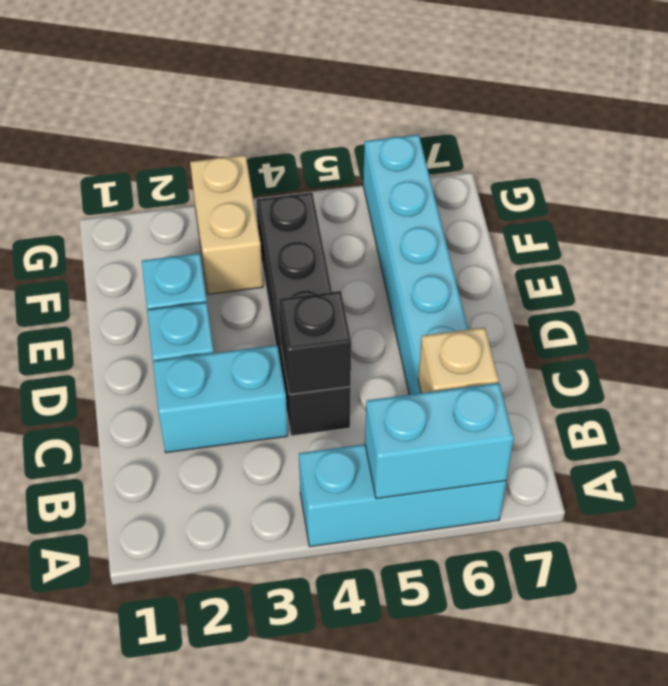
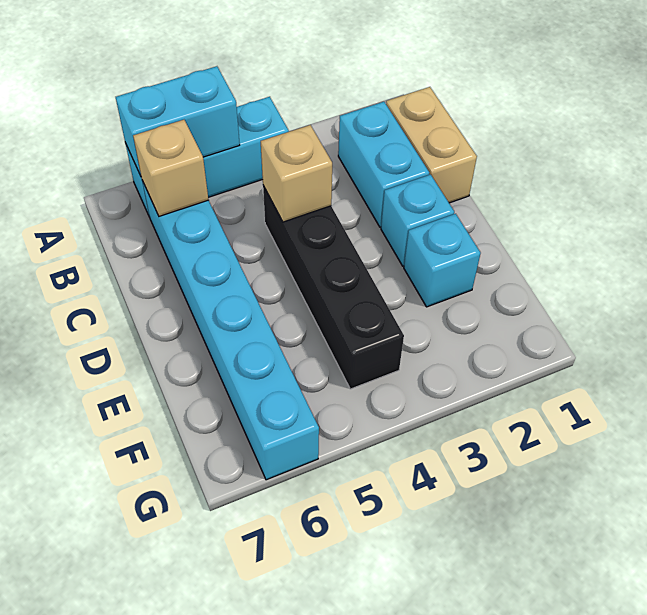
cyan 1x2 brick [153,345,288,453] -> cyan 1x2 brick turned to [338,102,429,227]
black 1x1 brick [279,291,351,395] -> tan 1x1 brick [261,125,332,222]
tan 1x2 brick [190,155,263,294] -> tan 1x2 brick moved to [386,87,477,203]

